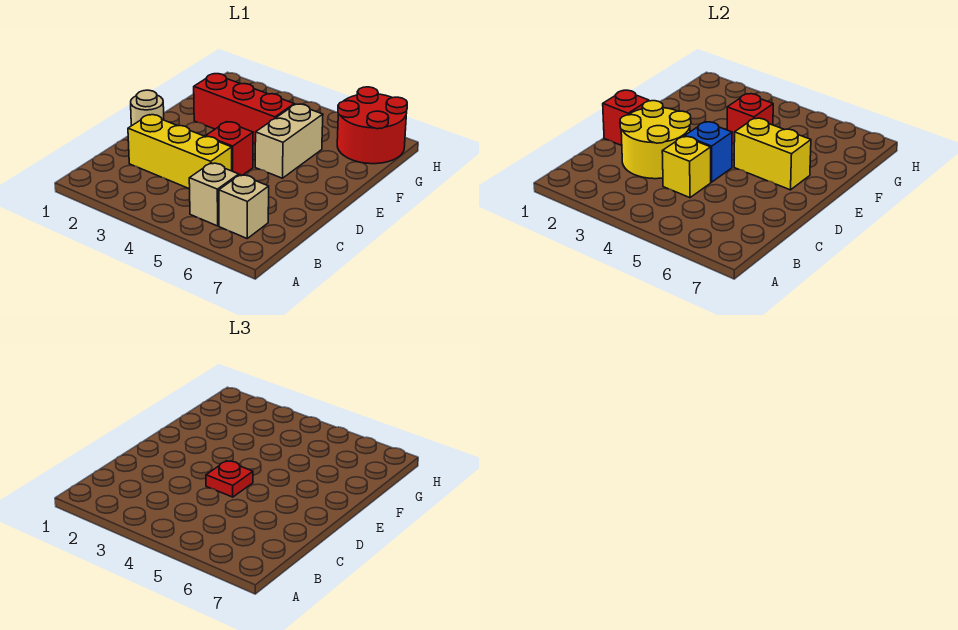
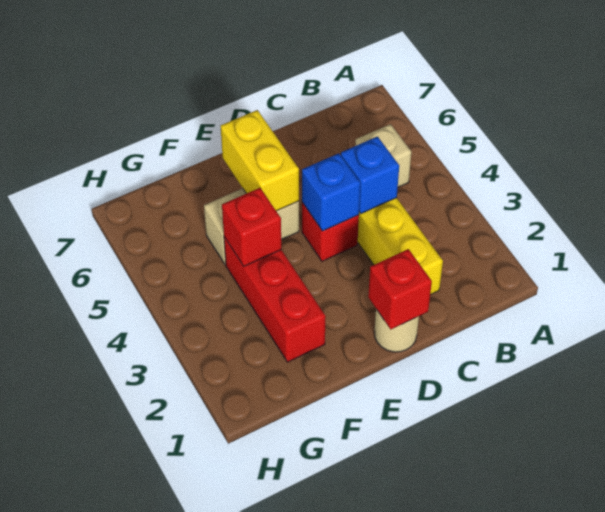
tan 1x1 brick [219,175,269,238] -> none
yellow 2x2 round brick [620,101,691,179] -> none
yellow 1x1 brick [662,136,711,198] -> blue 1x1 brick [341,137,399,214]
red 1x1 plate [206,461,253,497] -> none
red 2x2 round brick [337,87,407,164] -> none

